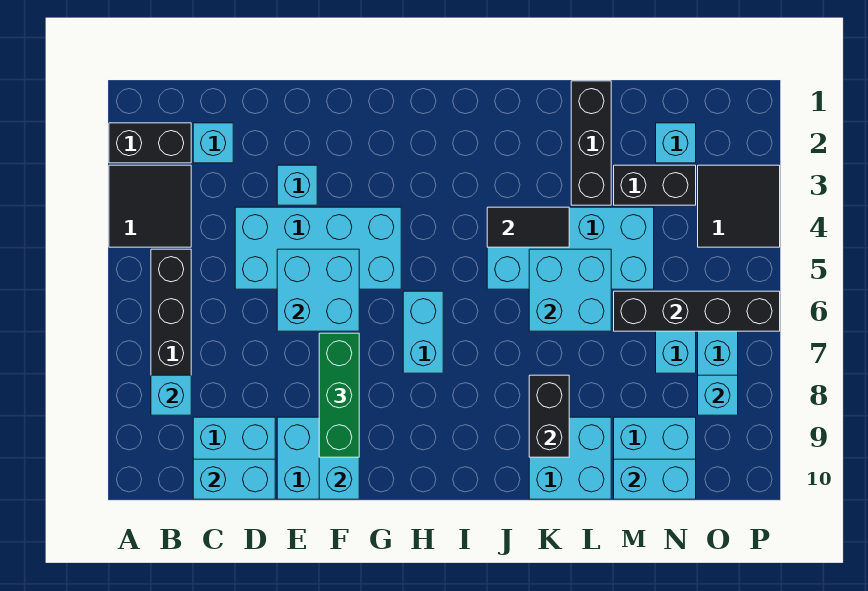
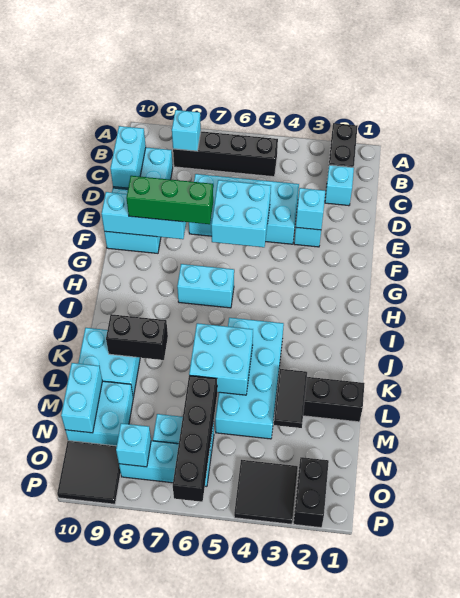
black 2x2 tile [109,165,191,247] -> black 2x2 tile moved to [57,441,121,504]
cyan 2x4 brick [235,207,401,289] -> cyan 2x4 brick turned to [189,174,299,244]
black 1x2 tile [487,207,569,247] -> black 1x2 tile moved to [274,369,307,428]
black 1x2 brick [614,165,696,205] -> black 1x2 brick moved to [294,457,329,528]
cyan 1x1 brick [656,123,696,163] -> cyan 1x1 brick moved to [296,188,325,230]

